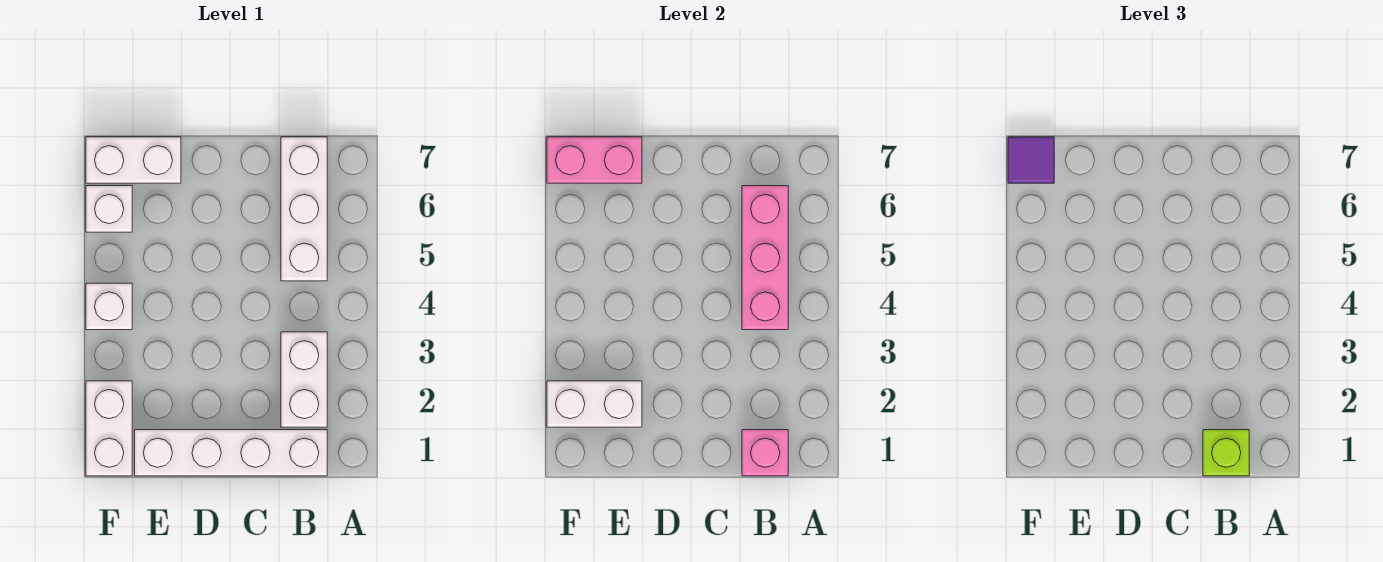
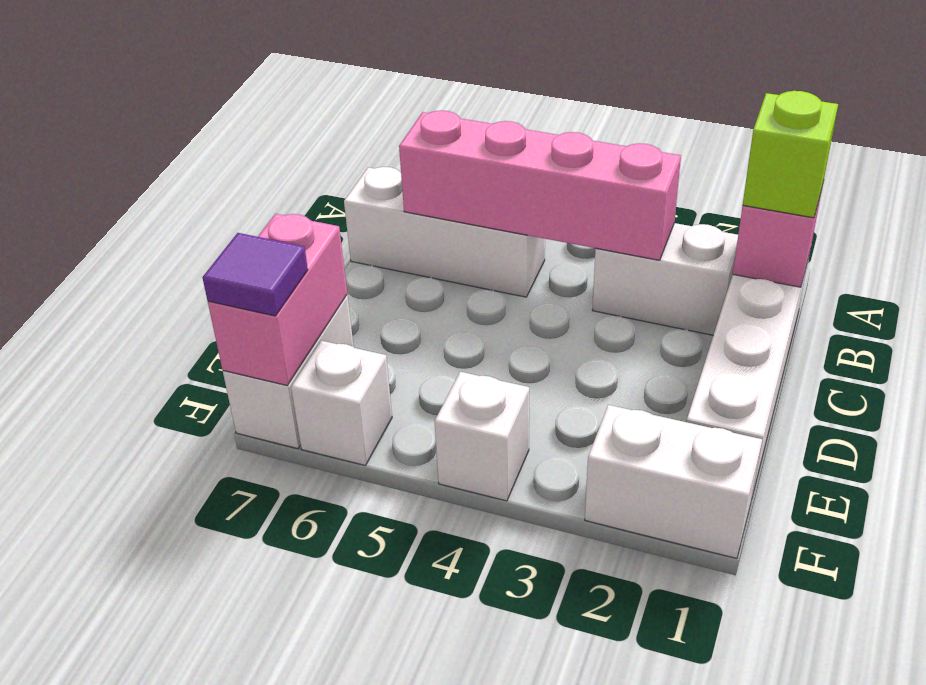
pink 1x3 brick [742,186,788,330] -> pink 1x4 brick [399,110,681,260]
white 1x2 brick [547,381,642,427] -> none

